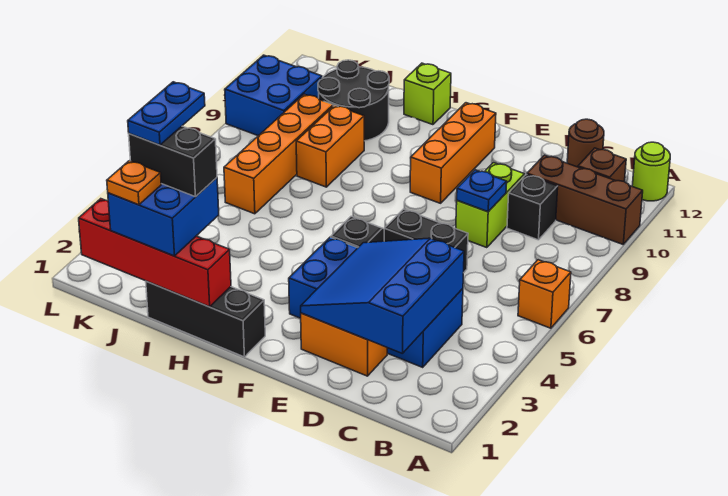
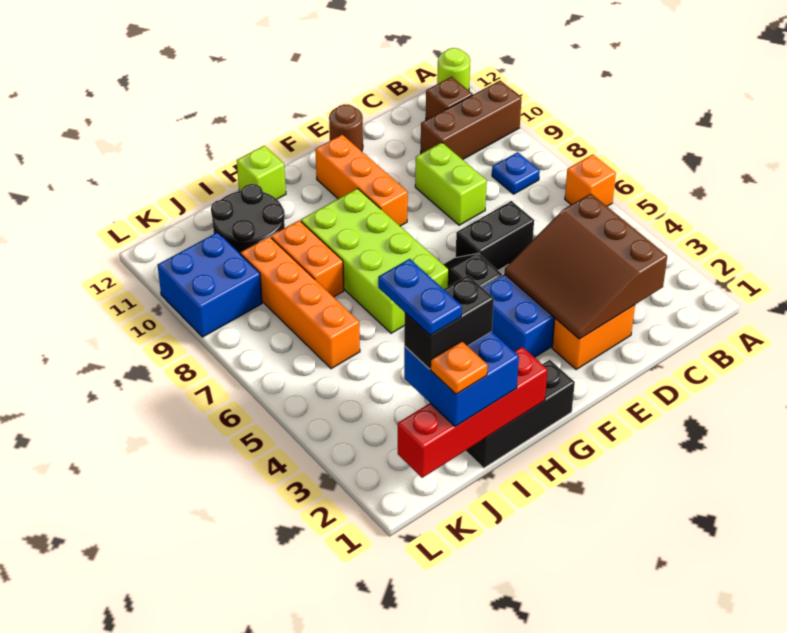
blue 3x3 slope [301,238,464,353] -> brown 3x3 slope [505,194,667,339]
black 1x1 brick [507,174,558,240] -> none
brown 1x1 round brick [567,119,604,167] -> brown 1x1 round brick moved to [329,105,363,151]
blue 1x1 plate [457,170,507,212] -> blue 1x1 plate moved to [492,152,540,194]
none -> lime 2x4 brick [301,189,449,333]

